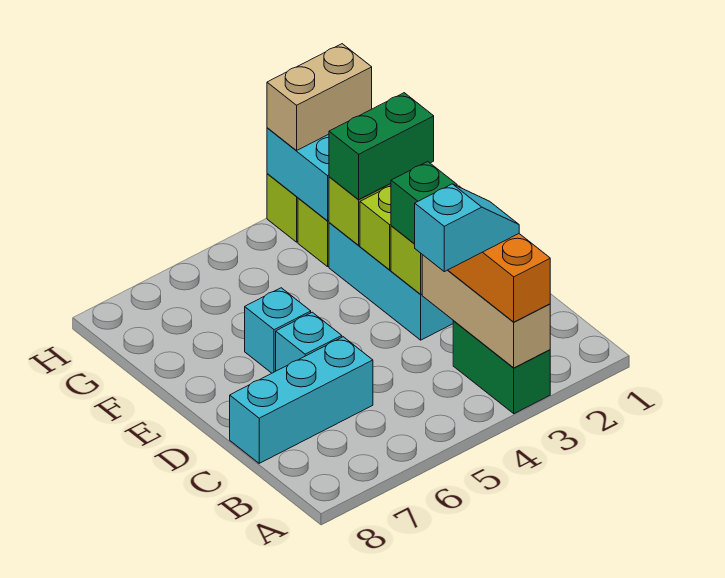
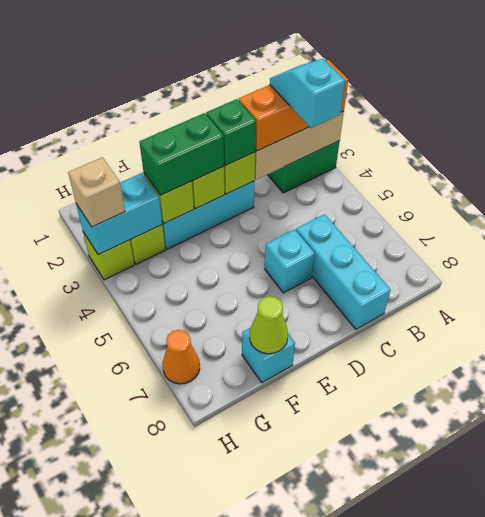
cyan 1x1 brick [245,288,311,373] -> cyan 1x1 brick moved to [242,328,295,383]
green 1x2 brick [329,93,434,200] -> green 1x2 brick turned to [139,113,224,195]
none -> lime 1x1 cone [250,296,288,354]
tan 1x2 brick [267,44,372,150] -> tan 1x1 brick [68,157,125,227]
none -> orange 1x1 cone [163,330,200,384]

